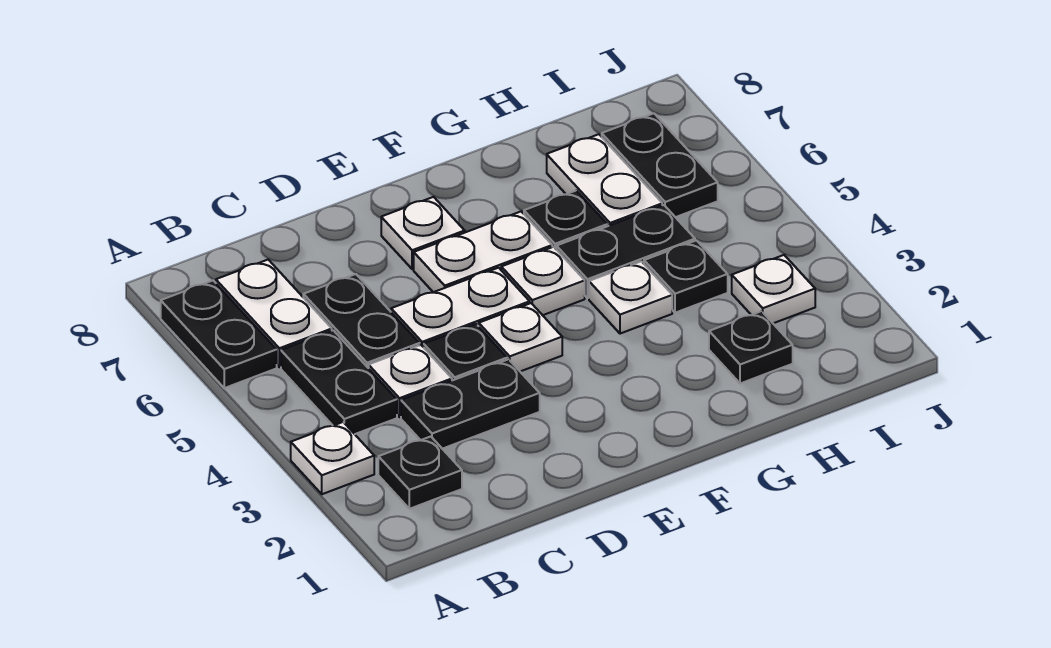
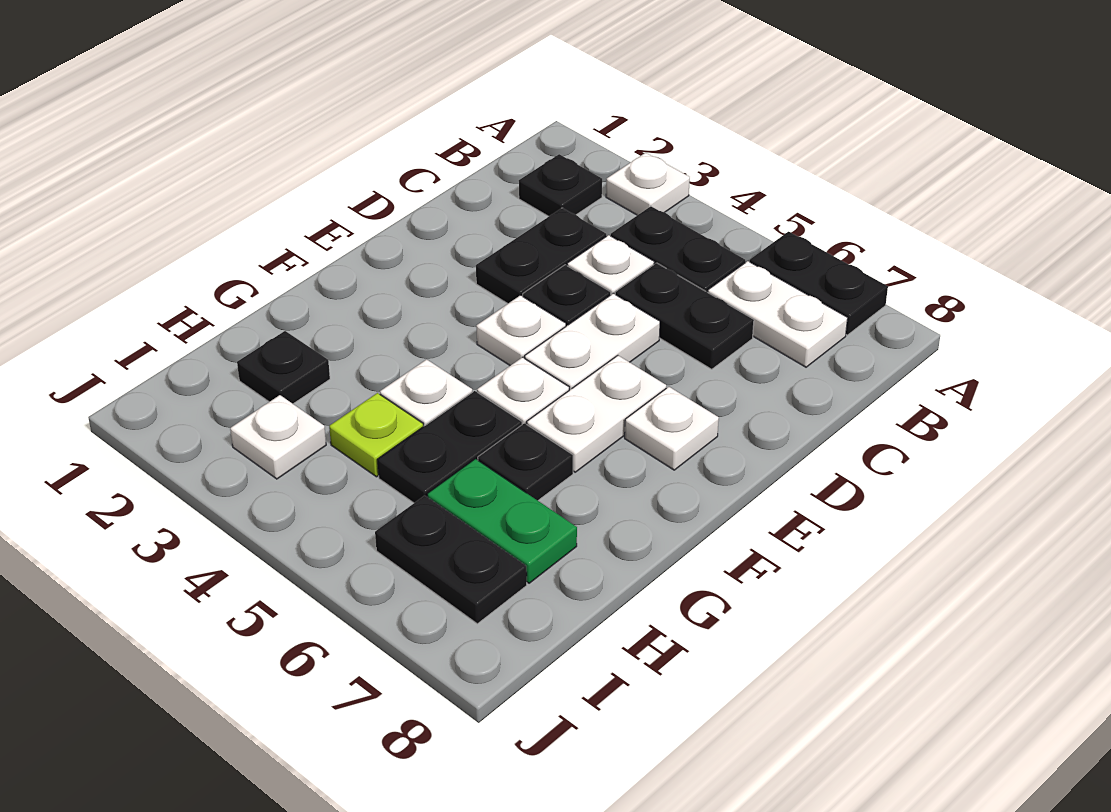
black 1x1 plate [644,240,728,313] -> lime 1x1 plate [329,393,423,477]
white 1x2 plate [547,134,662,226] -> green 1x2 plate [427,459,577,583]

